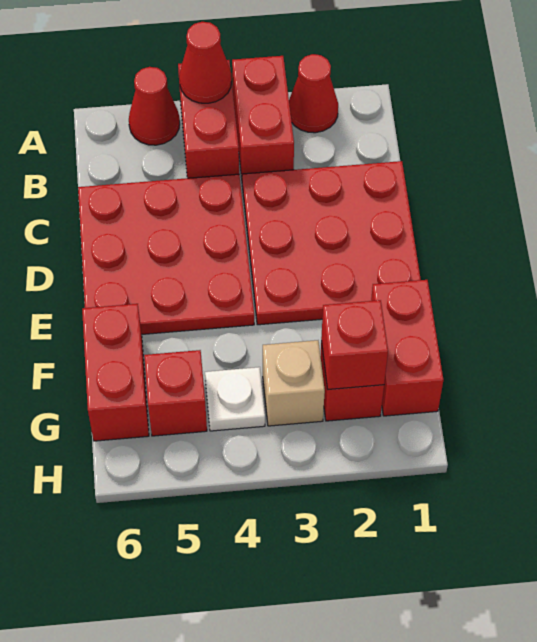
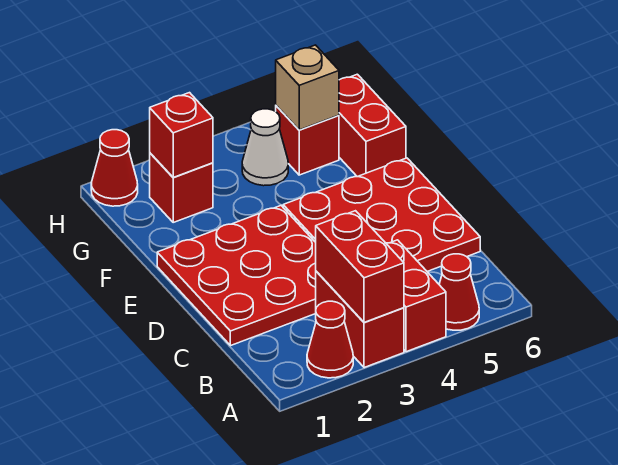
red 1x1 cone [179,22,232,103] -> red 1x1 cone moved to [91,130,138,206]
red 1x2 brick [371,280,443,416] -> red 1x2 brick moved to [316,211,404,322]
tan 1x1 brick [263,340,325,426] -> tan 1x1 brick moved to [276,45,339,130]
white 1x1 plate [205,367,265,431] -> white 1x1 cone [242,109,288,186]

